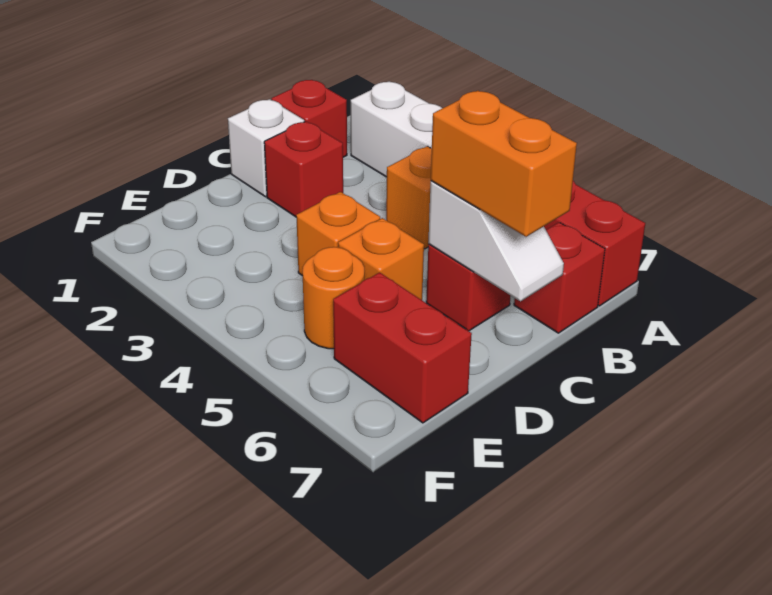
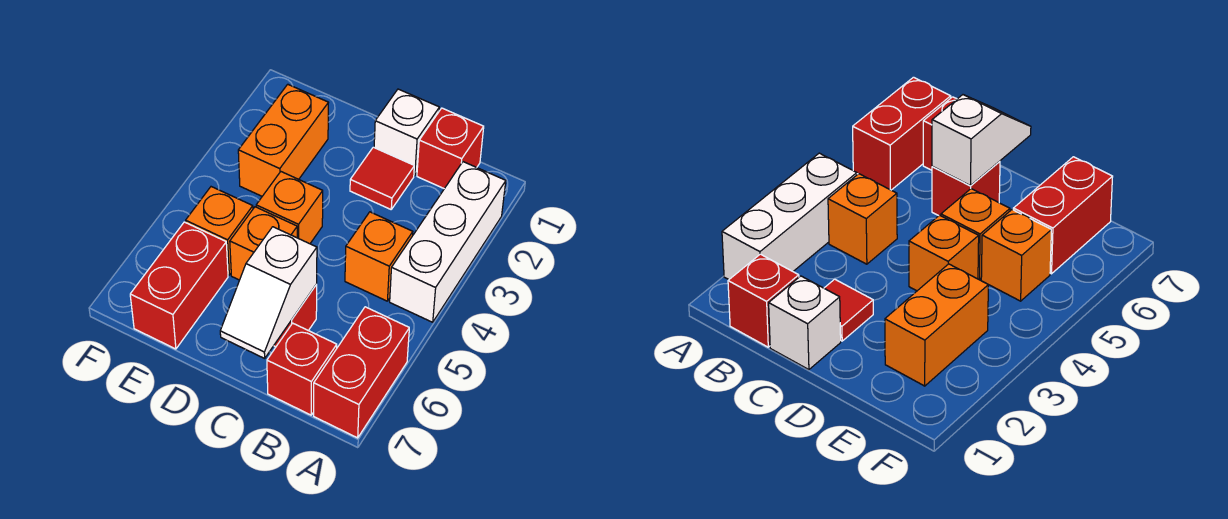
red 1x1 brick [264,121,343,217] -> red 1x1 tile [350,147,414,209]
orange 1x2 brick [431,91,577,237] -> orange 1x2 brick moved to [238,84,328,196]
orange 1x1 round brick [303,247,364,349] -> orange 1x1 brick [186,187,253,275]

